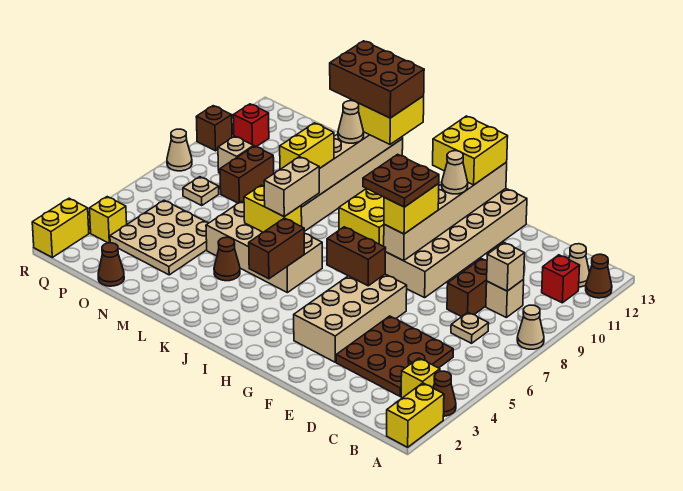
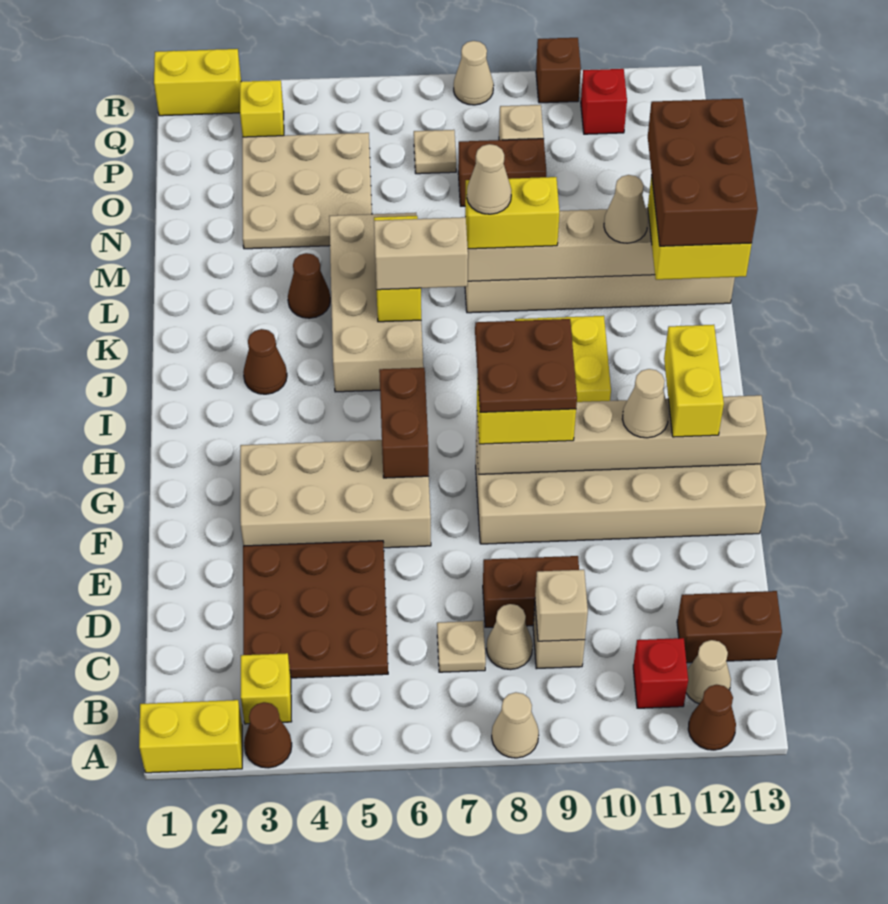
none -> tan 1x1 cone [486,604,533,670]
yellow 2x2 brick [433,116,508,185] -> yellow 1x2 brick [664,325,724,437]
brown 1x2 brick [249,218,305,279] -> brown 1x2 brick moved to [677,591,782,663]
none -> tan 1x1 cone [467,144,511,214]
brown 1x1 cone [98,243,124,286] -> brown 1x1 cone moved to [243,329,287,394]

